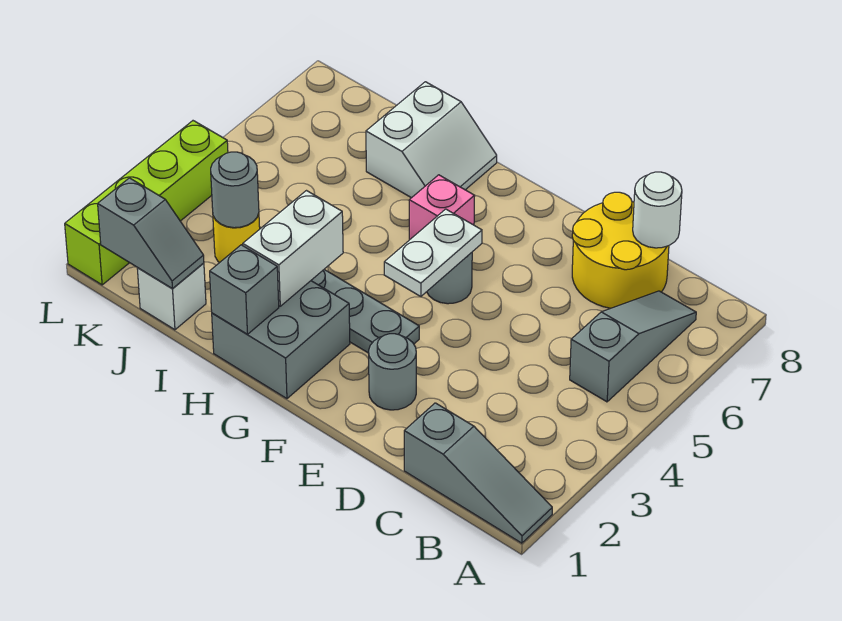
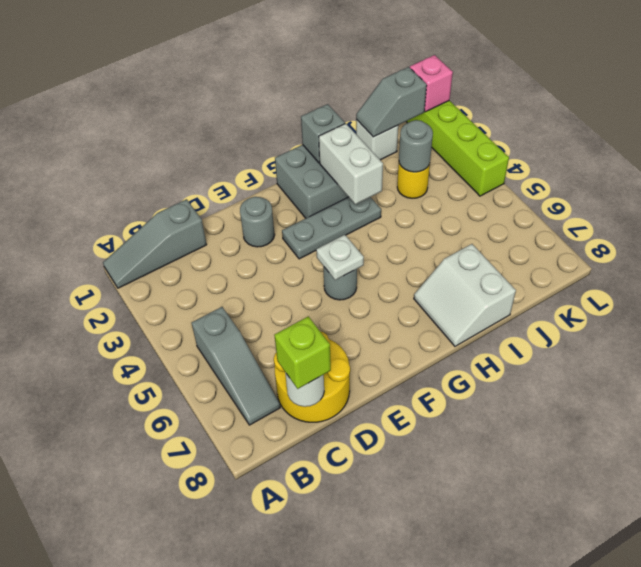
none -> lime 1x1 brick [274,316,331,389]
white 1x2 plate [384,209,482,297] -> white 1x1 plate [316,235,364,280]
pink 1x1 brick [409,175,475,240] -> pink 1x1 brick moved to [410,55,453,112]

